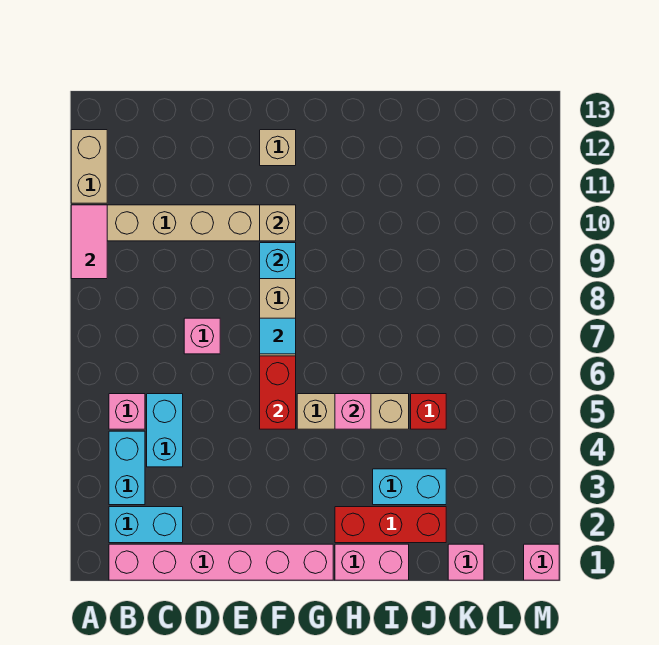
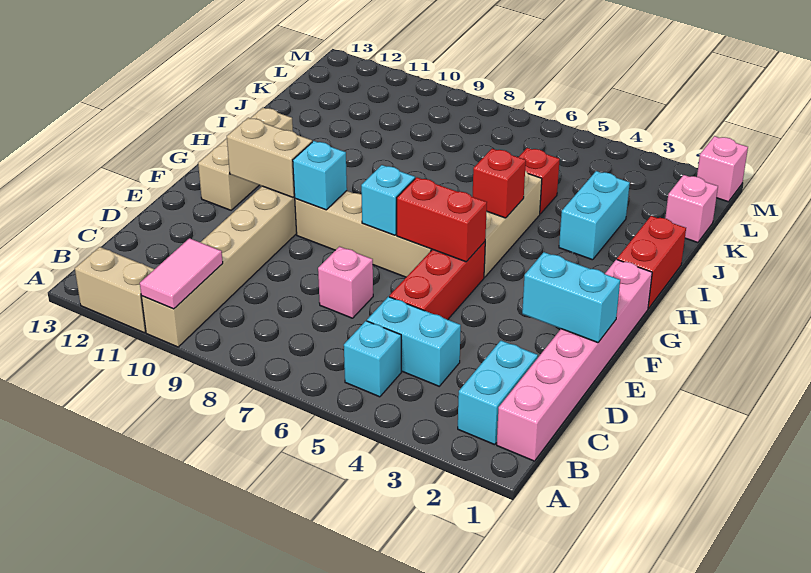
pink 1x2 tile [71,205,107,279] -> pink 1x2 tile turned to [140,238,223,309]
cyan 1x2 brick [109,431,145,505] -> cyan 1x2 brick moved to [522,252,620,343]
pink 1x1 brick [109,394,145,429] -> cyan 1x1 brick [344,321,401,397]
cyan 1x1 tile [260,318,296,354] -> cyan 1x1 brick [361,165,415,235]
tan 1x1 brick [260,205,296,241] -> tan 1x2 brick [227,118,312,197]
tan 1x1 brick [260,130,296,166] -> tan 1x3 brick [198,108,293,210]
pink 1x2 brick [335,544,409,580] -> red 1x2 brick [617,216,686,309]
red 1x3 brick [335,507,446,543] -> red 1x3 brick moved to [389,242,485,320]
pink 1x1 brick [335,394,371,429] -> red 1x1 brick [473,149,526,218]

